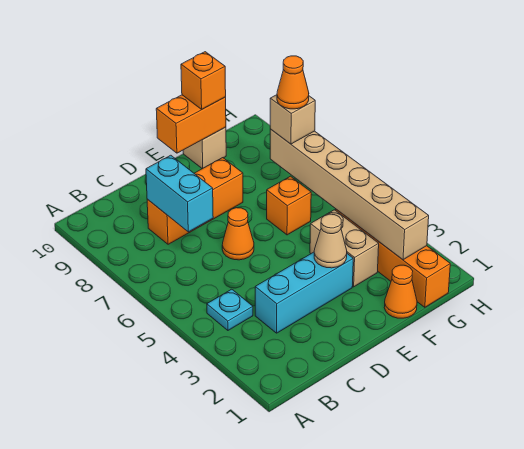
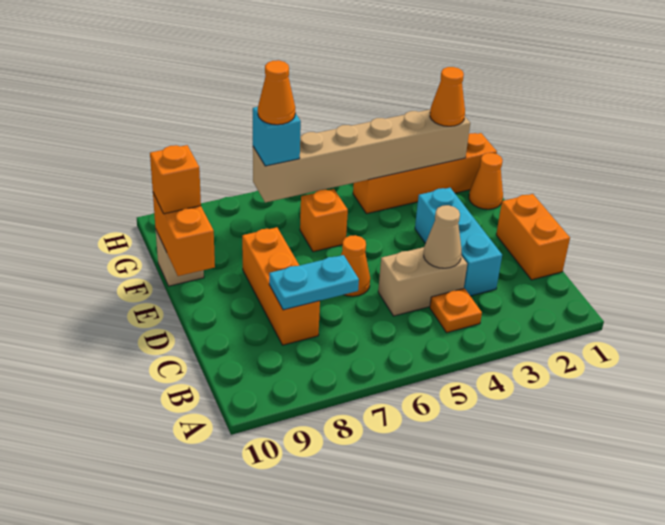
cyan 1x1 plate [207,289,253,330] -> orange 1x1 plate [430,288,482,332]
none -> orange 1x2 brick [496,194,570,280]
cyan 1x2 brick [146,155,213,232] -> cyan 1x2 plate [269,255,359,310]
tan 1x1 cone [314,214,347,268] -> tan 1x1 cone moved to [424,205,462,268]
tan 1x2 brick [310,210,379,287] -> tan 1x2 brick moved to [378,247,467,316]
none -> orange 1x1 cone [430,67,465,126]
tan 1x1 brick [270,95,315,144] -> cyan 1x1 brick [253,107,301,166]

